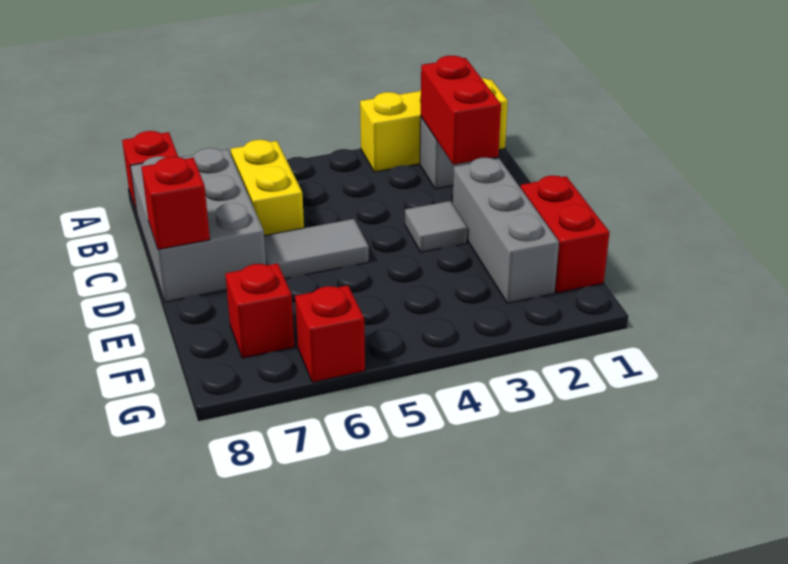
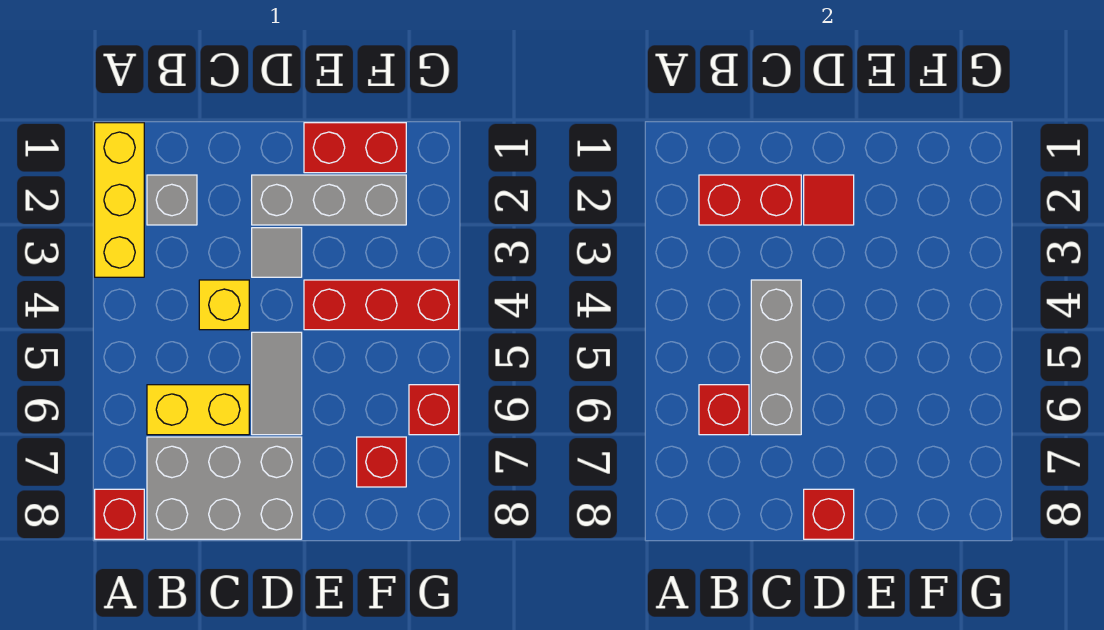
none -> red 1x1 brick [699,385,749,435]
none -> yellow 1x1 brick [199,280,249,330]
none -> grey 1x3 brick [751,280,801,435]
none -> red 1x1 tile [804,175,854,225]
none -> red 1x3 brick [304,280,459,330]

